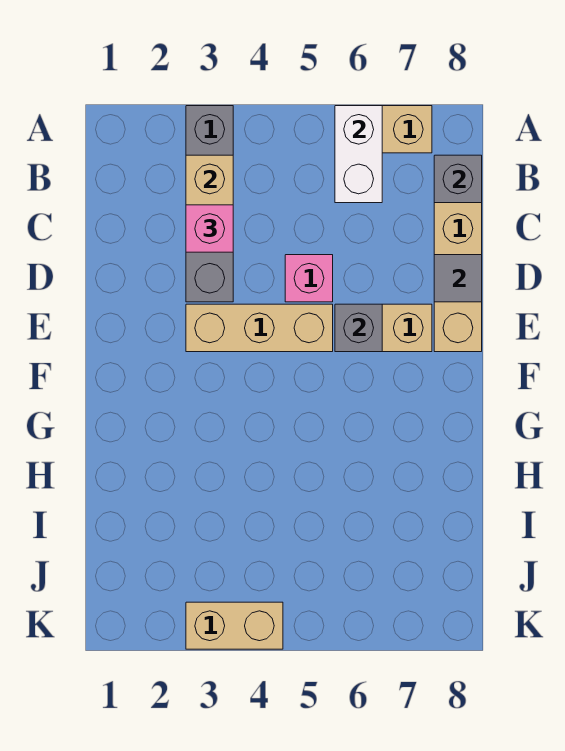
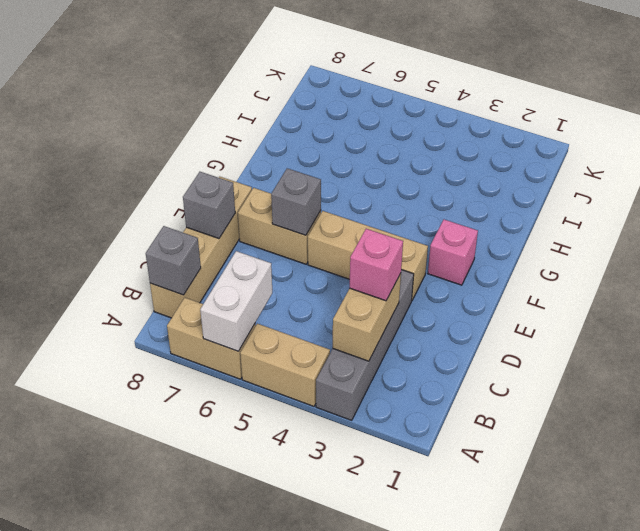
pink 1x1 brick [285,255,333,302] -> pink 1x1 brick moved to [428,220,478,285]
grey 1x1 tile [434,255,482,302] -> grey 1x1 brick [183,172,235,238]
tan 1x2 brick [186,602,283,649] -> tan 1x2 brick moved to [240,324,330,406]

